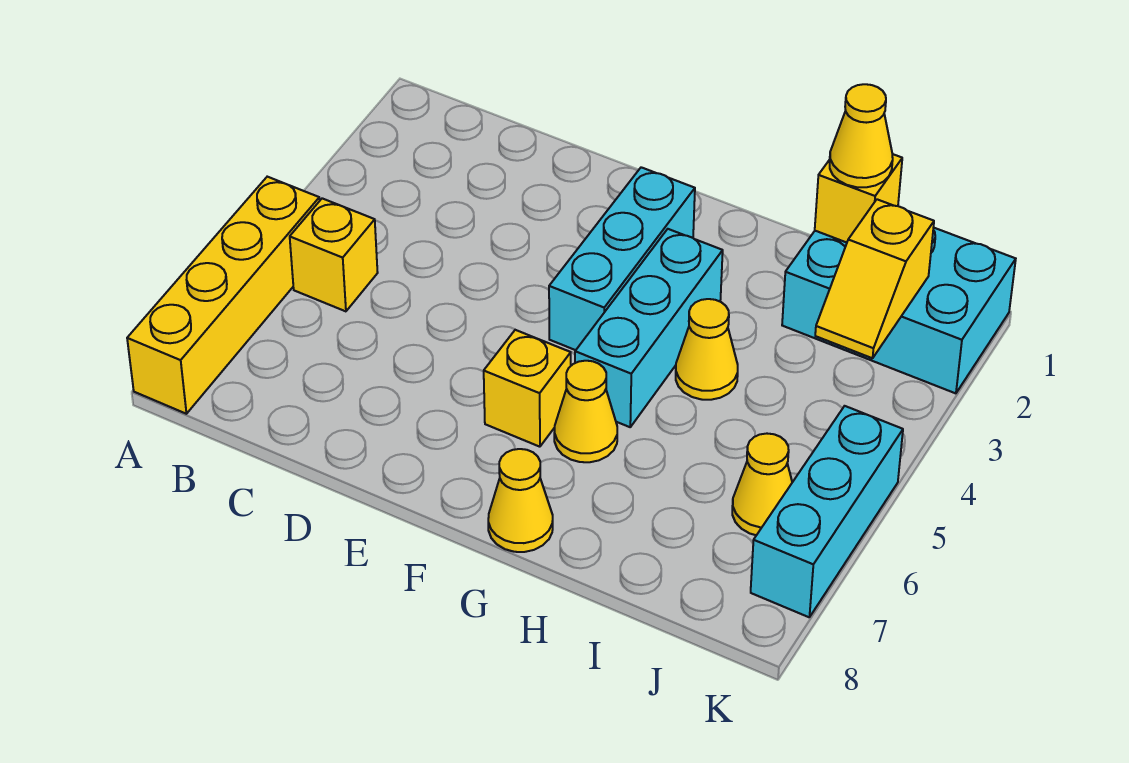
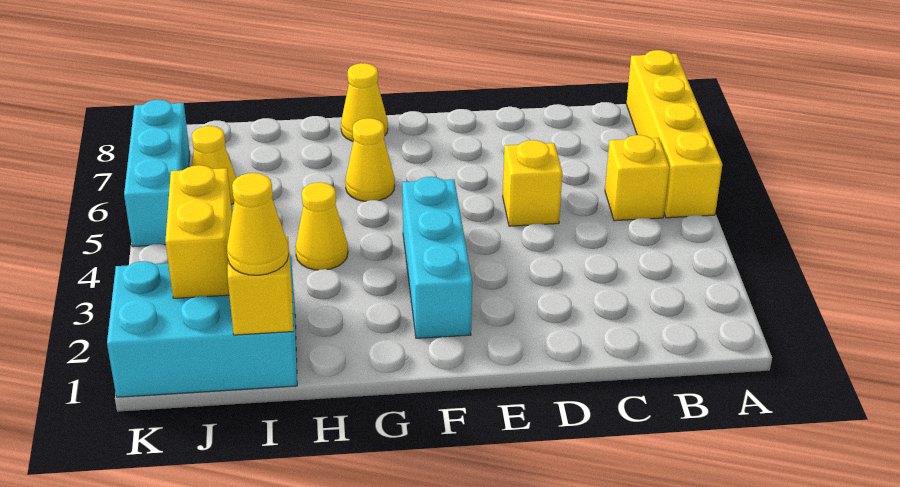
yellow 1x1 brick [484,330,571,447] -> yellow 1x1 brick moved to [503,140,562,226]
cyan 1x3 brick [575,229,723,427] -> none
yellow 1x2 slope [815,199,934,358] -> yellow 1x2 brick [165,165,232,298]

